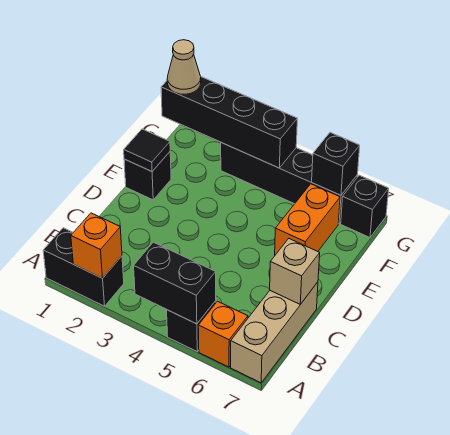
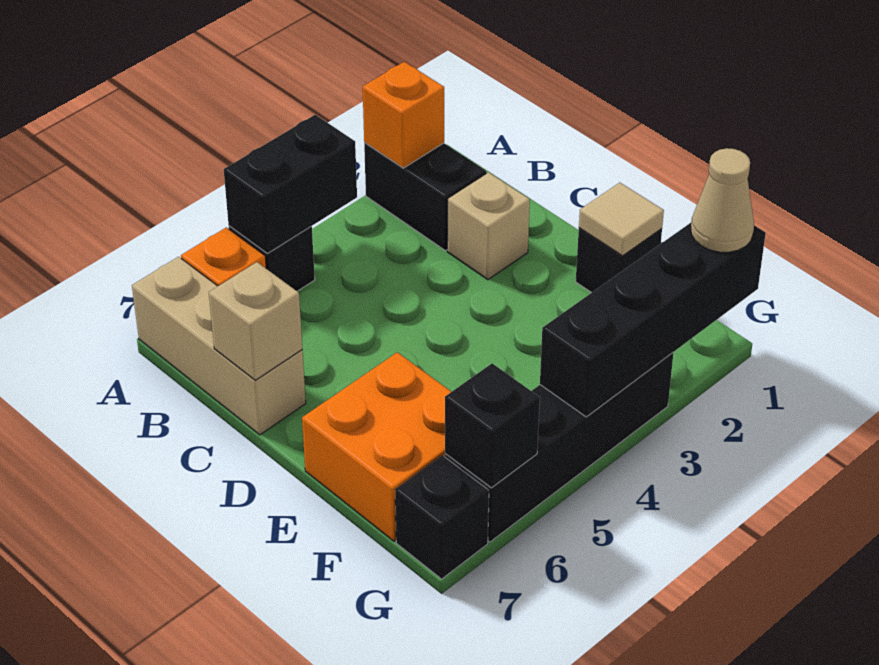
black 1x2 brick [43,228,124,306] -> black 1x2 brick turned to [364,143,486,251]
none -> tan 1x1 brick [447,172,530,280]
black 1x1 tile [124,129,170,171] -> tan 1x1 tile [579,183,664,256]
orange 1x2 brick [275,184,340,255] -> orange 2x2 brick [302,352,451,541]

